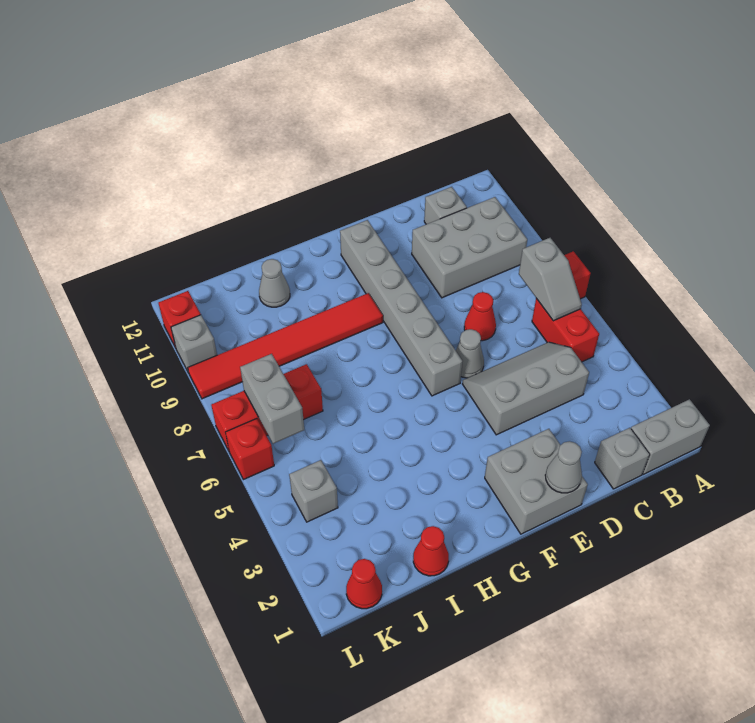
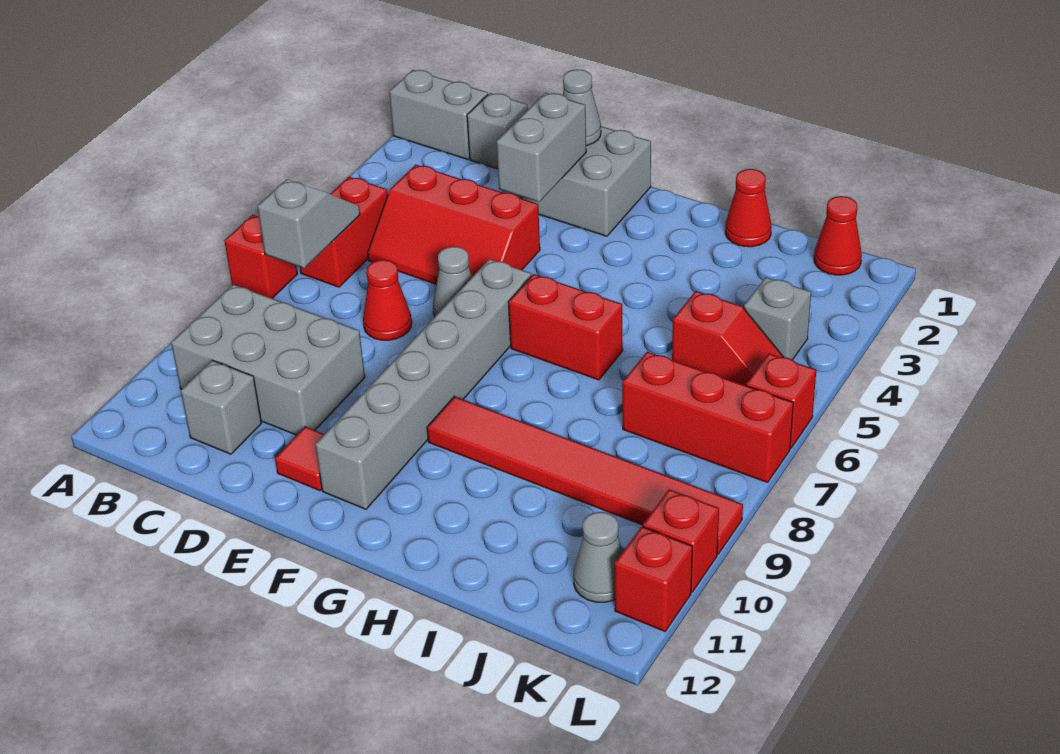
grey 2x3 slope [462,342,589,435] -> red 2x3 slope [368,164,540,284]
none -> red 1x1 tile [275,427,324,491]
none -> red 1x2 brick [508,274,623,380]
grey 1x1 cone [259,259,290,307] -> grey 1x1 cone moved to [573,512,623,602]
none -> red 1x2 slope [672,291,783,386]
grey 1x2 brick [240,354,304,444] -> grey 1x2 brick moved to [497,93,586,202]
grey 1x1 brick [171,315,217,373] -> red 1x1 brick [643,489,719,592]

